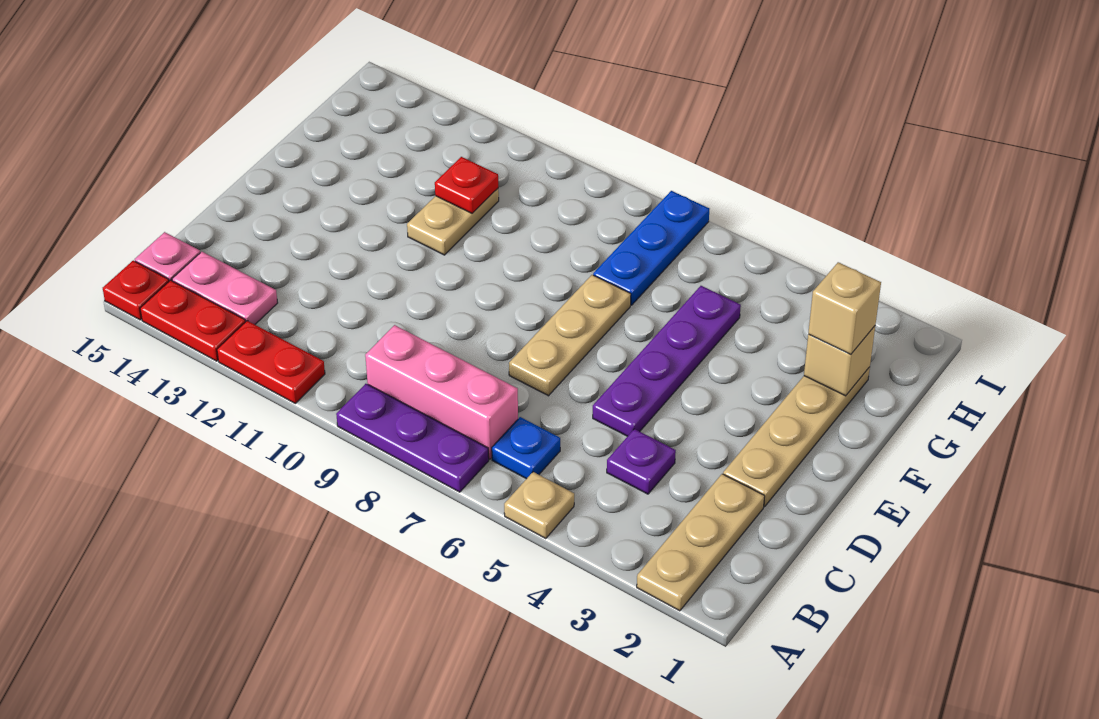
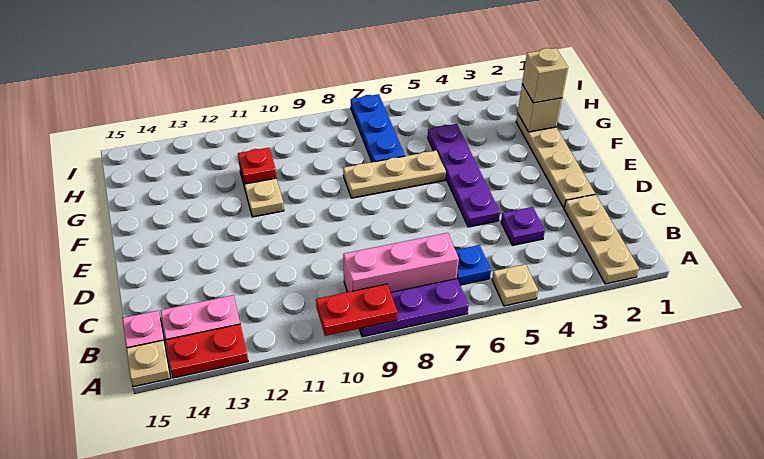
red 1x2 plate [217,321,325,403] -> red 1x2 plate moved to [316,284,397,336]
red 1x1 plate [103,261,169,320] -> tan 1x1 plate [126,340,171,387]
tan 1x3 plate [509,275,631,396] -> tan 1x3 plate turned to [343,151,446,198]

